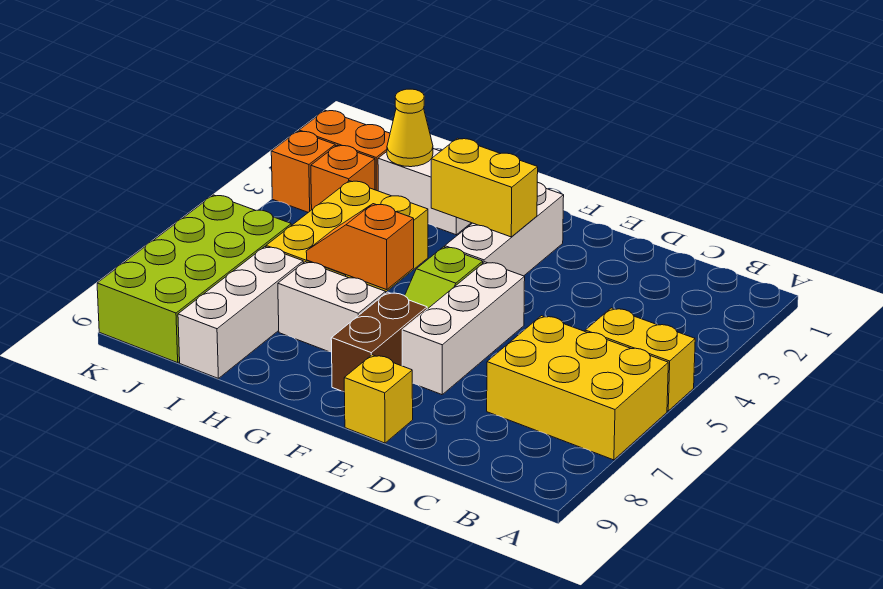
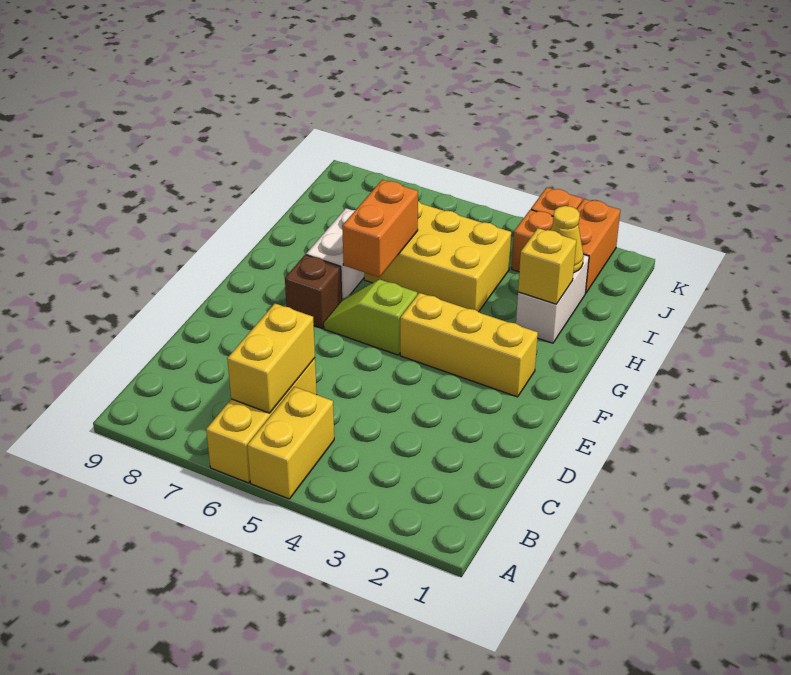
yellow 2x3 brick [487,316,668,460] -> yellow 1x3 brick [206,358,317,483]
white 1x3 brick [402,262,525,395] -> none
yellow 1x1 brick [344,355,413,443] -> yellow 1x1 brick moved to [518,228,576,304]
white 1x3 brick [445,182,564,276] -> yellow 1x3 brick [400,293,538,397]
yellow 1x2 brick [431,138,538,237] -> yellow 1x2 brick moved to [227,304,315,413]
brown 1x2 brick [331,292,427,392] -> brown 1x1 brick [285,255,342,328]
orange 1x2 slope [306,204,414,290] -> orange 1x2 brick [342,180,418,277]
white 1x3 brick [178,247,303,378] -> none
lime 2x4 brick [97,195,291,363] -> none

